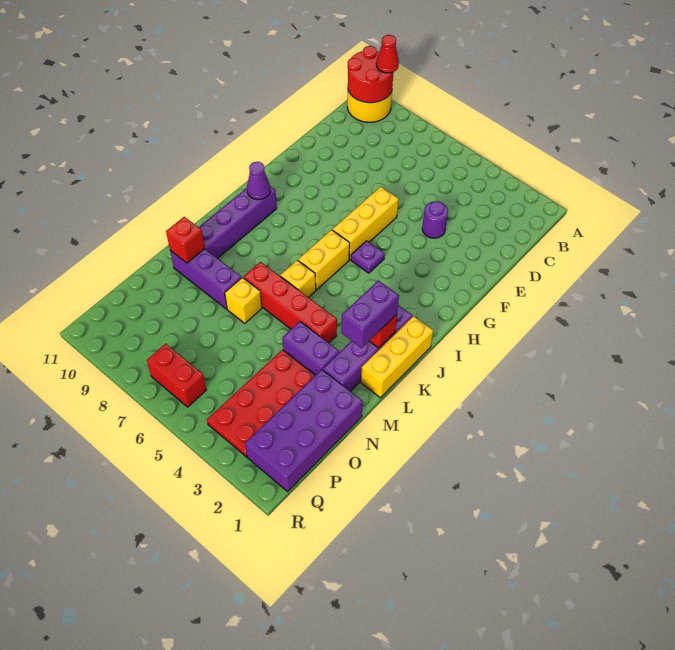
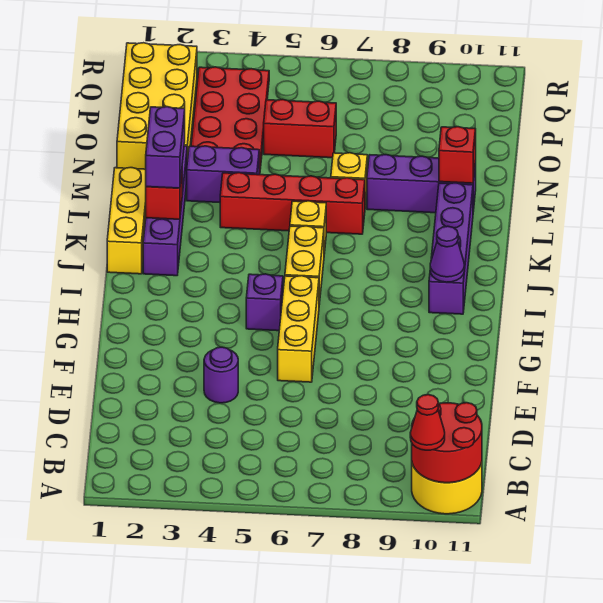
purple 1x1 plate [351,241,385,273] -> purple 1x1 brick [246,274,283,331]
purple 2x4 brick [245,370,363,492] -> yellow 2x4 brick [117,43,197,169]
red 1x2 brick [147,344,206,407] -> red 1x2 brick moved to [264,99,336,158]

